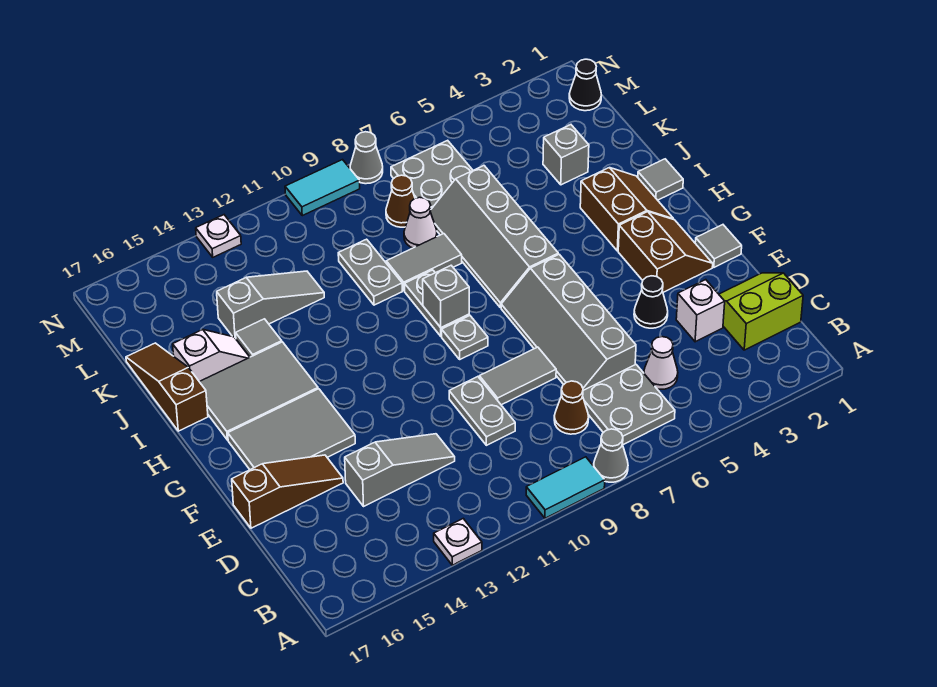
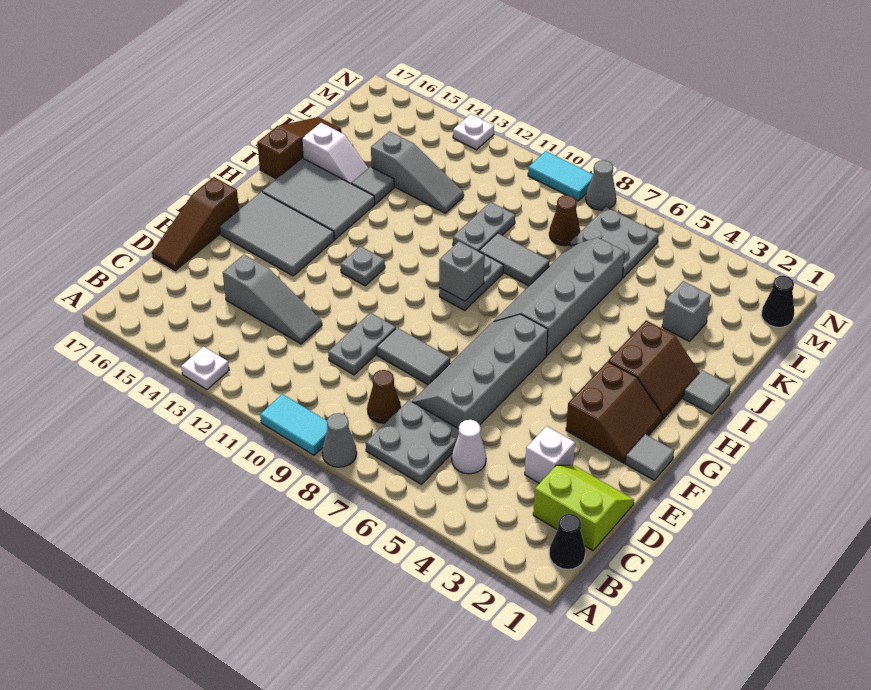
black 1x1 cone [634,276,668,328] -> black 1x1 cone moved to [549,514,586,569]
brown 1x3 slope [232,455,343,528] -> brown 1x3 slope turned to [152,177,239,271]
grey 1x1 plate [442,315,488,359] -> grey 1x1 plate moved to [341,246,385,286]
white 1x1 cone [404,197,437,248] -> none

